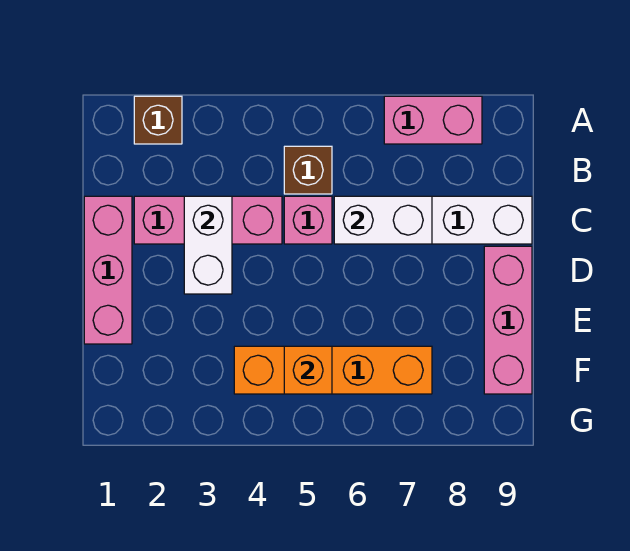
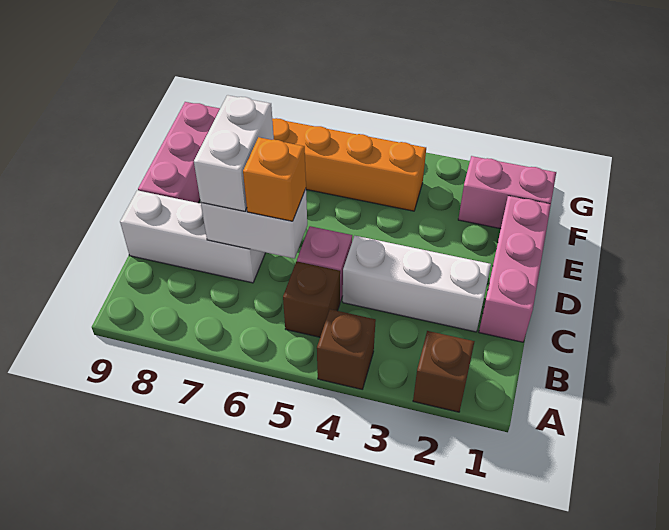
none -> brown 1x1 brick [317,309,376,389]
pink 1x2 brick [384,96,482,144] -> pink 1x2 brick moved to [458,156,556,229]
pink 1x3 brick [134,196,282,244] -> white 1x3 brick [343,236,491,332]
white 1x2 brick [184,196,232,294] -> white 1x2 brick moved to [194,95,274,211]
orange 1x1 brick [284,346,332,394] -> orange 1x1 brick moved to [243,137,306,221]

